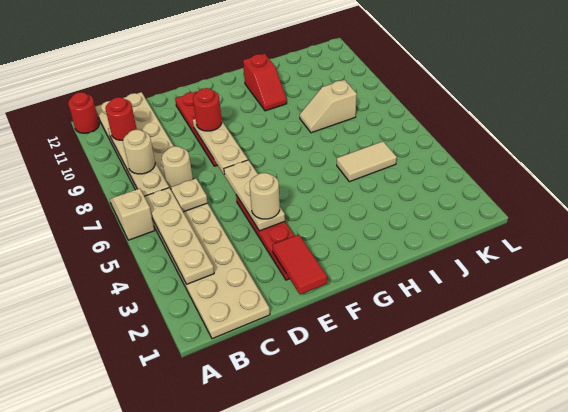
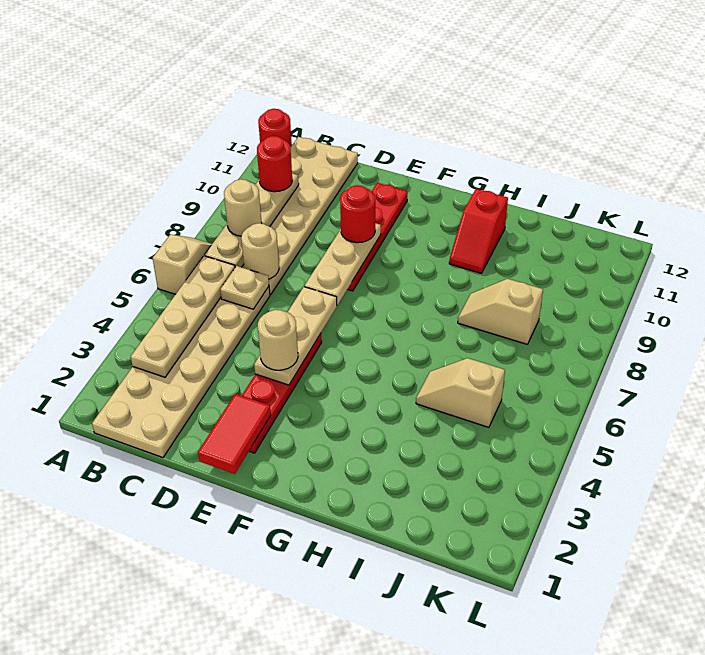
tan 1x2 tile [337,141,397,182] -> tan 1x2 slope [416,358,505,427]

